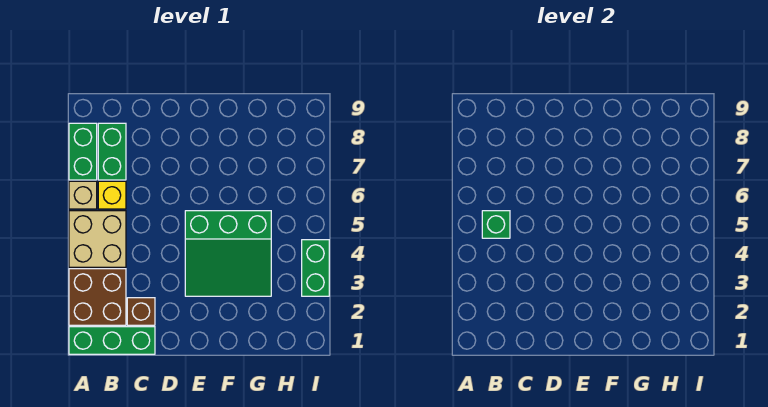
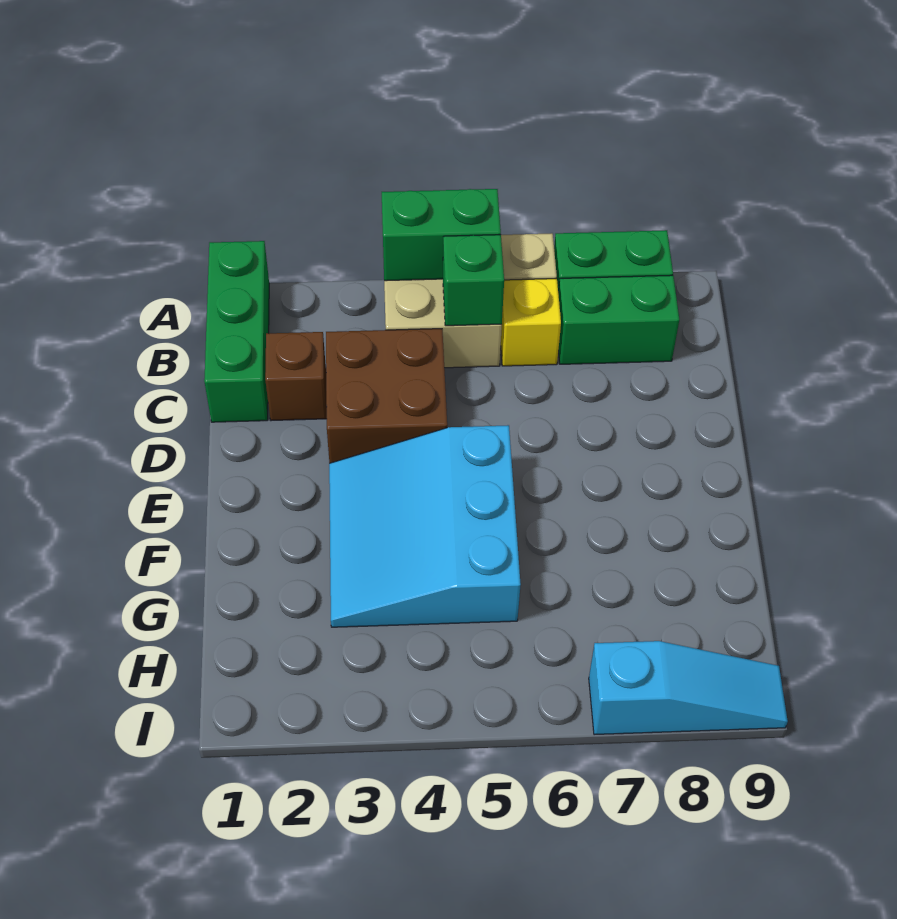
brown 2x2 brick [69,269,126,325] -> brown 2x2 brick moved to [326,329,447,463]
green 3x3 slope [185,211,271,296] -> cyan 3x3 slope [329,425,521,627]
green 1x2 brick [302,240,329,296] -> green 1x2 brick moved to [382,189,501,281]
none -> cyan 1x3 slope [589,641,788,735]

